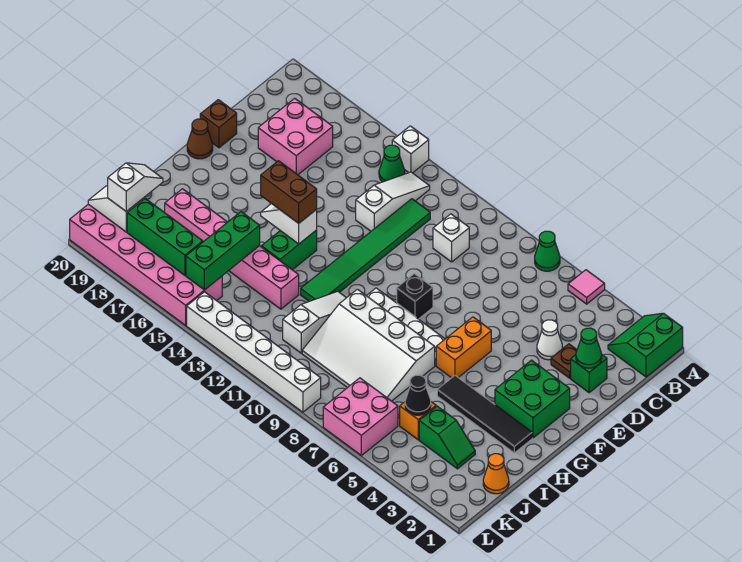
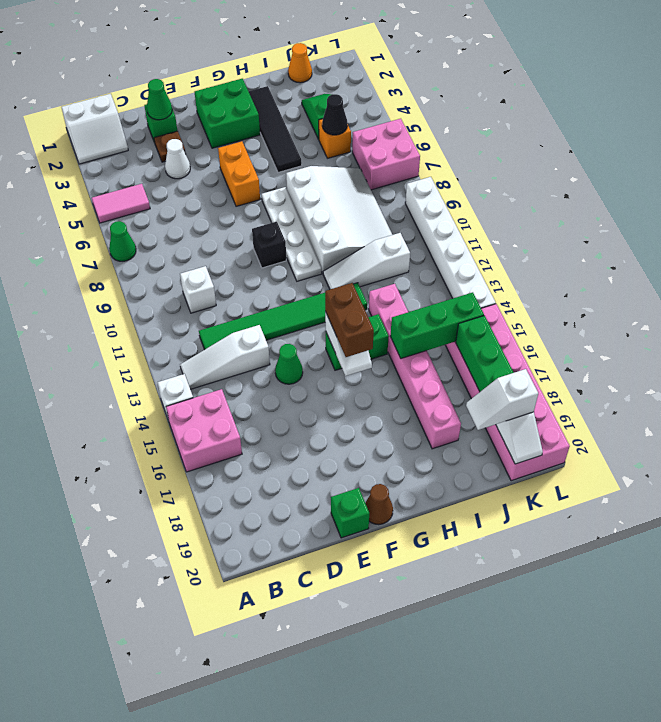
green 2x2 slope [608,313,683,377] -> white 2x2 slope [61,94,128,164]
pink 1x1 tile [568,270,605,304] -> pink 1x2 tile [92,184,150,223]
green 1x1 cone [379,145,405,182] -> green 1x1 cone moved to [275,344,303,384]
pink 2x2 brick [258,98,333,175] -> pink 2x2 brick moved to [166,389,242,472]
brown 1x1 brick [200,100,237,148] -> green 1x1 brick [331,488,369,538]
orange 1x2 brick [436,317,491,378] -> orange 1x2 brick turned to [218,141,260,206]

